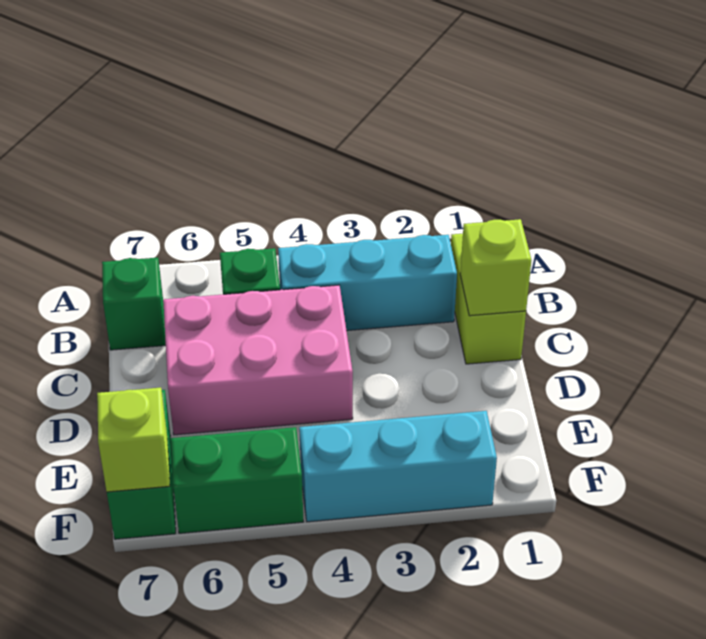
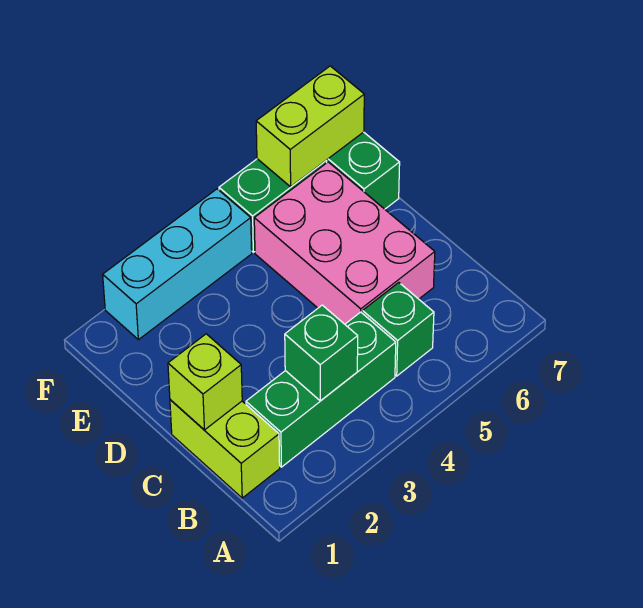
cyan 1x3 brick [278,235,457,331] -> green 1x3 brick [246,312,396,467]
green 1x1 brick [102,258,166,350] -> green 1x1 brick moved to [285,305,358,401]
pink 2x3 brick [163,285,353,435] -> pink 2x3 brick turned to [254,162,435,324]
lime 1x1 brick [97,387,170,492] -> lime 1x2 brick [256,66,364,187]

